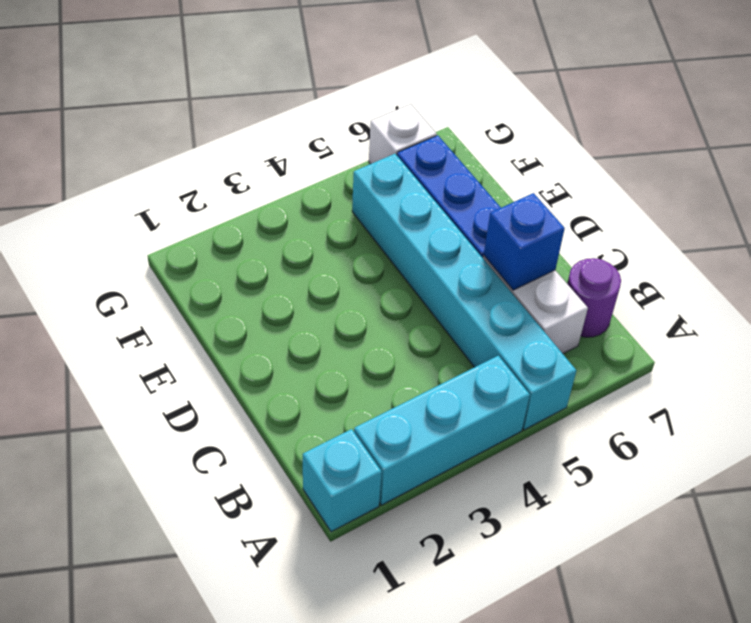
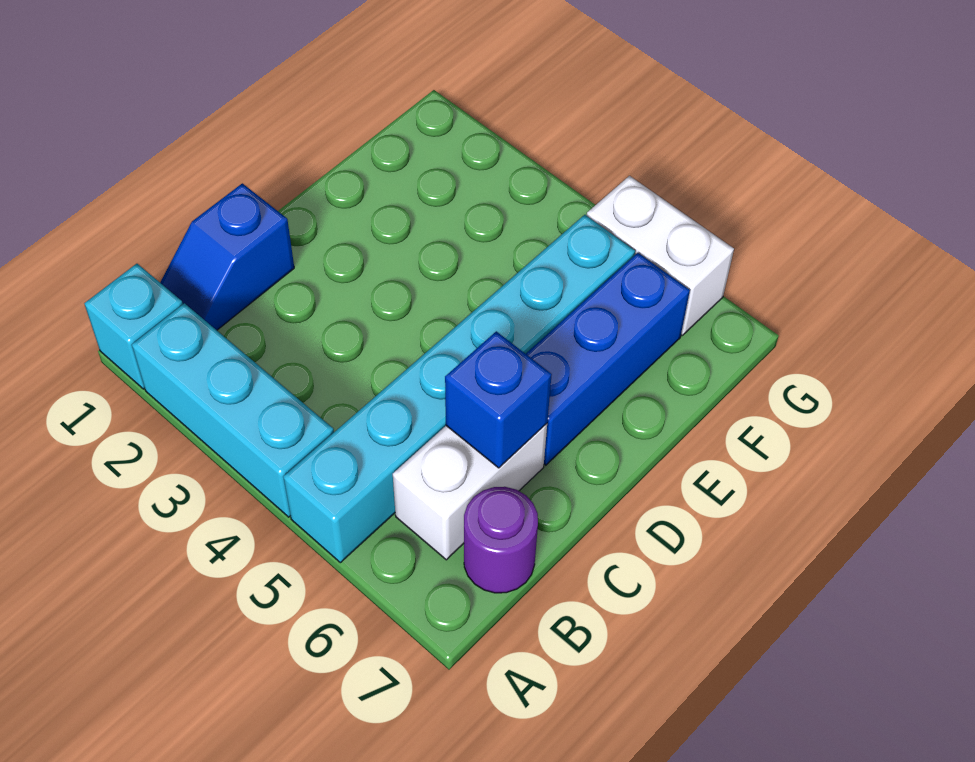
none -> blue 1x2 slope [160,183,294,330]
white 1x1 brick [369,104,437,164] -> white 1x2 brick [587,176,734,335]

